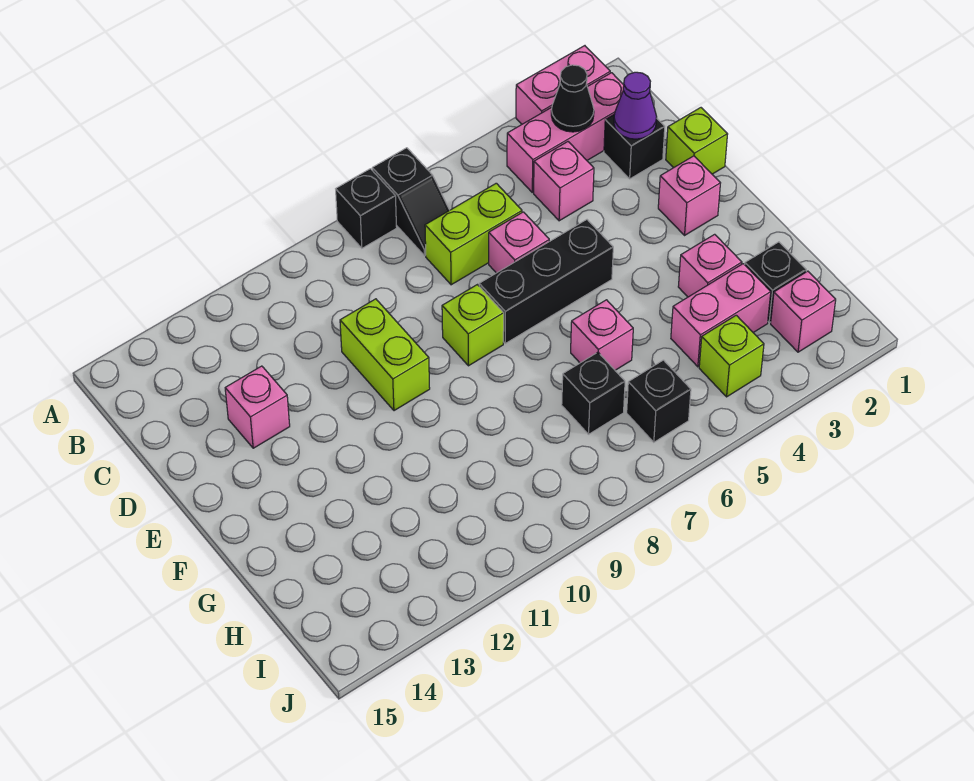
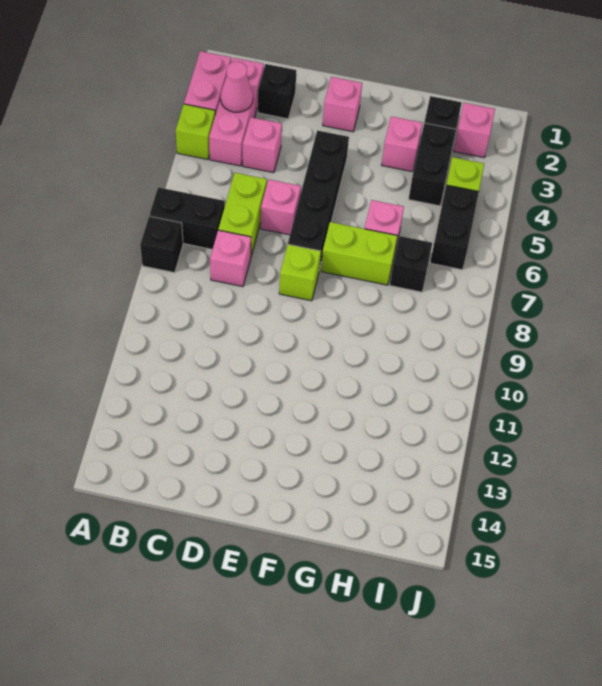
black 1x2 slope [372,148,450,256] -> black 1x2 brick [149,187,225,249]
black 1x1 cone [551,65,594,132] -> pink 1x1 cone [221,62,253,112]
purple 1x1 cone [614,72,657,139] -> none
lime 1x1 brick [666,108,728,174] -> lime 1x1 brick moved to [176,104,215,159]
lime 1x2 brick [340,299,430,411] -> lime 1x2 brick moved to [321,222,397,285]
pink 1x1 brick [225,366,290,448] -> pink 1x1 brick moved to [210,230,251,287]
black 1x3 brick [479,220,613,343] -> black 1x4 brick [288,130,349,270]
pink 1x2 brick [671,264,771,367] -> black 1x2 brick [409,123,456,206]
black 1x1 brick [627,360,691,442] -> black 1x2 brick [430,185,479,270]

